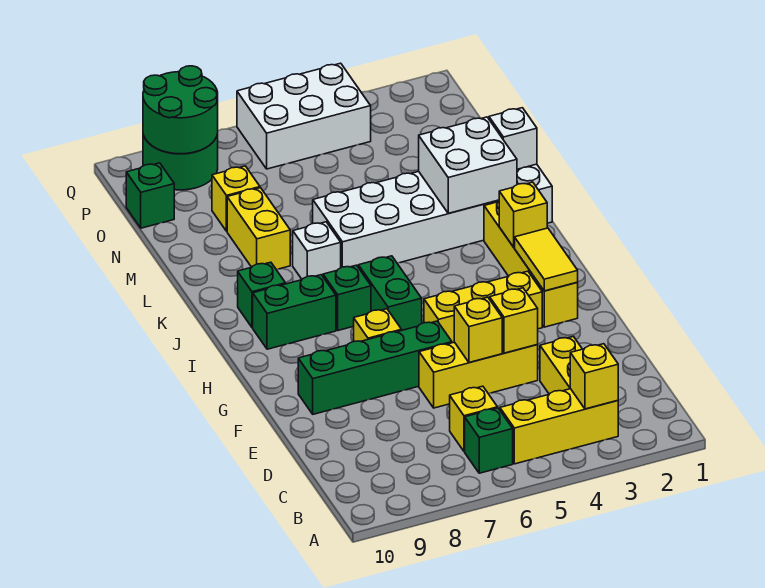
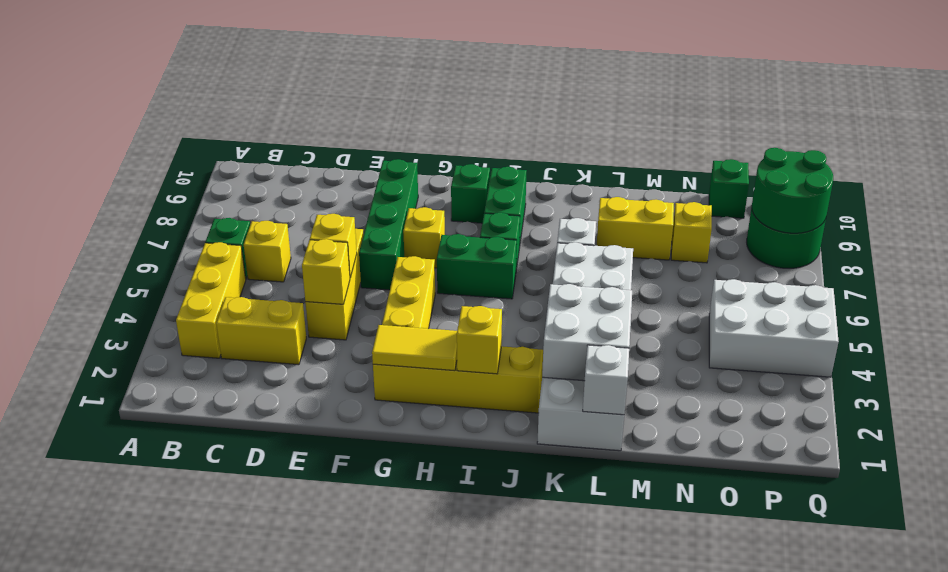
yellow 1x1 brick [570,344,618,409] -> none
green 1x1 brick [238,262,286,328] -> green 1x1 brick moved to [451,164,490,223]
white 2x3 brick [237,63,371,169] -> white 2x3 brick turned to [709,279,839,377]

